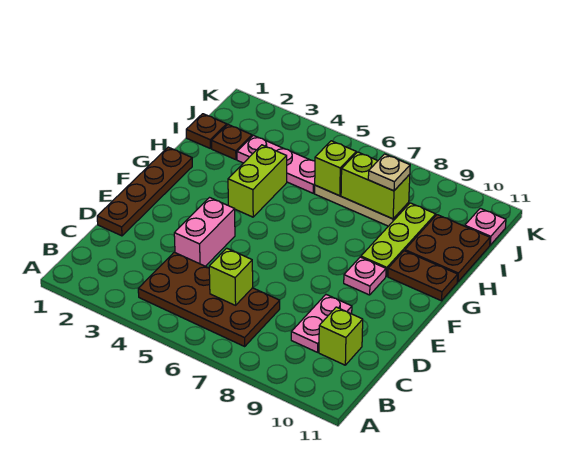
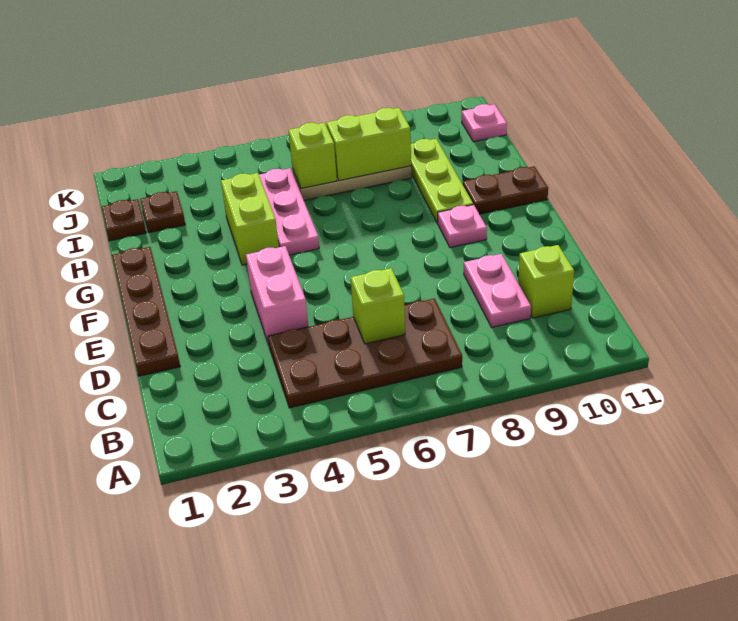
brown 2x2 plate [405,215,490,282] -> none
pink 1x3 plate [237,135,315,193] -> pink 1x3 plate turned to [259,168,319,255]
tan 1x1 plate [368,154,410,191] -> none

